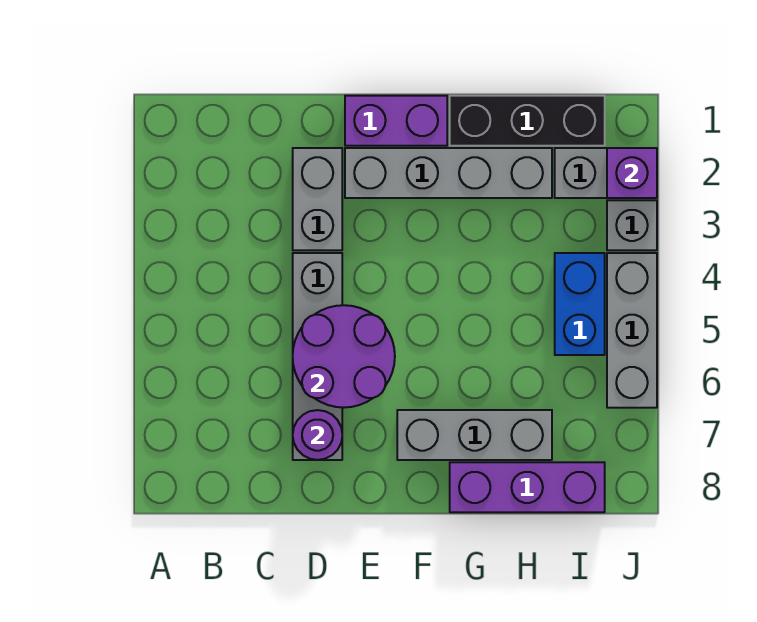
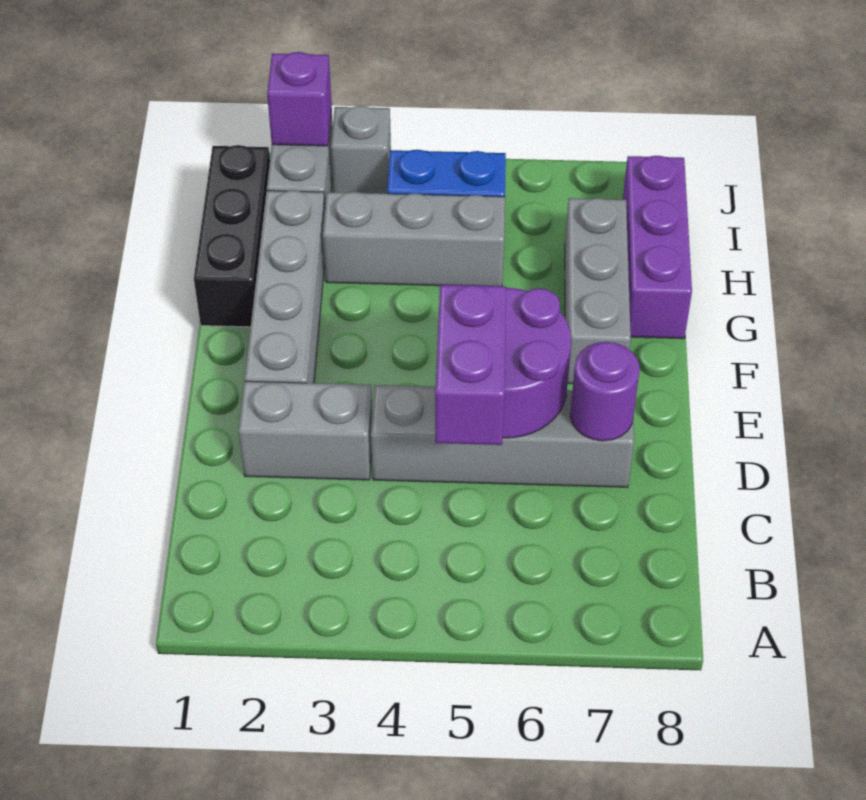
purple 1x2 brick [345,96,447,146] -> purple 1x2 brick moved to [435,285,506,445]
grey 1x3 brick [607,253,657,408] -> grey 1x3 brick moved to [323,192,505,286]

